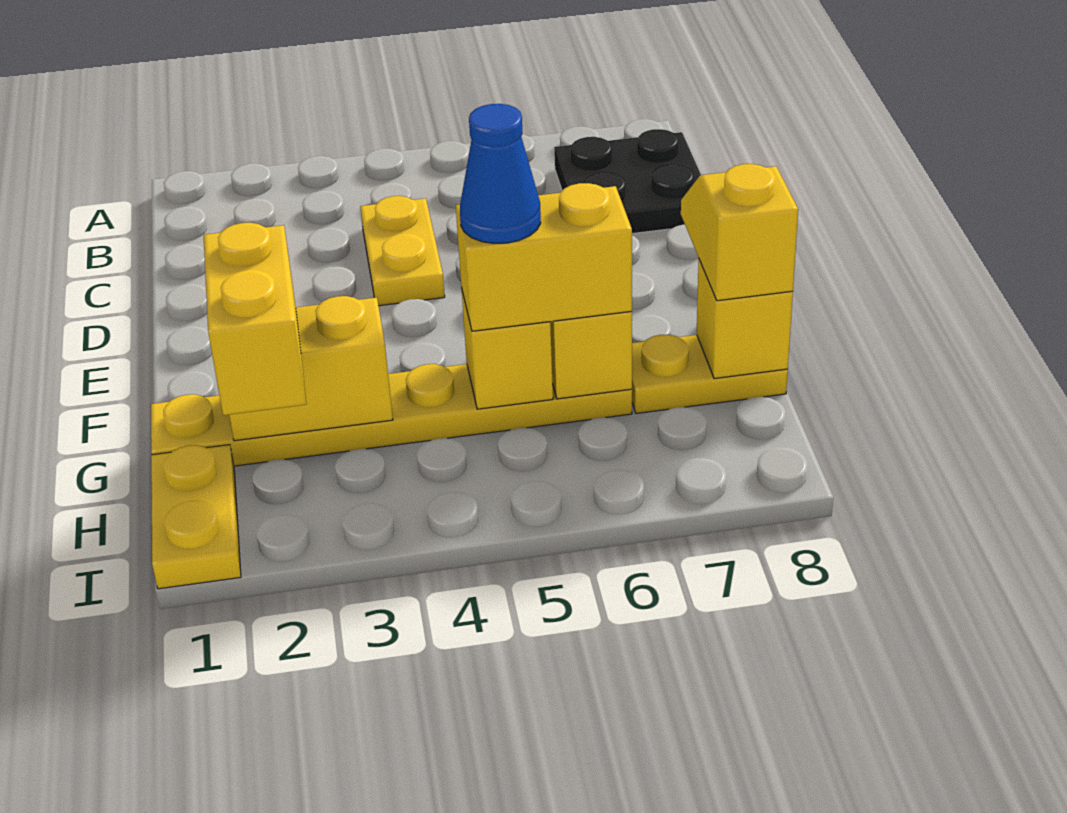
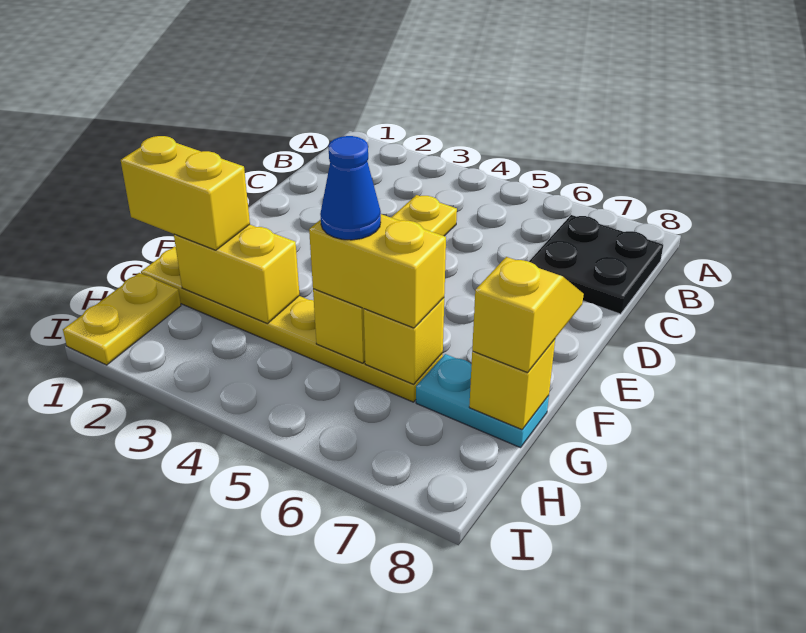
yellow 1x2 brick [203,223,306,415] -> yellow 1x2 brick turned to [121,136,250,250]
yellow 1x2 plate [632,335,788,414] -> cyan 1x2 plate [416,354,549,448]

